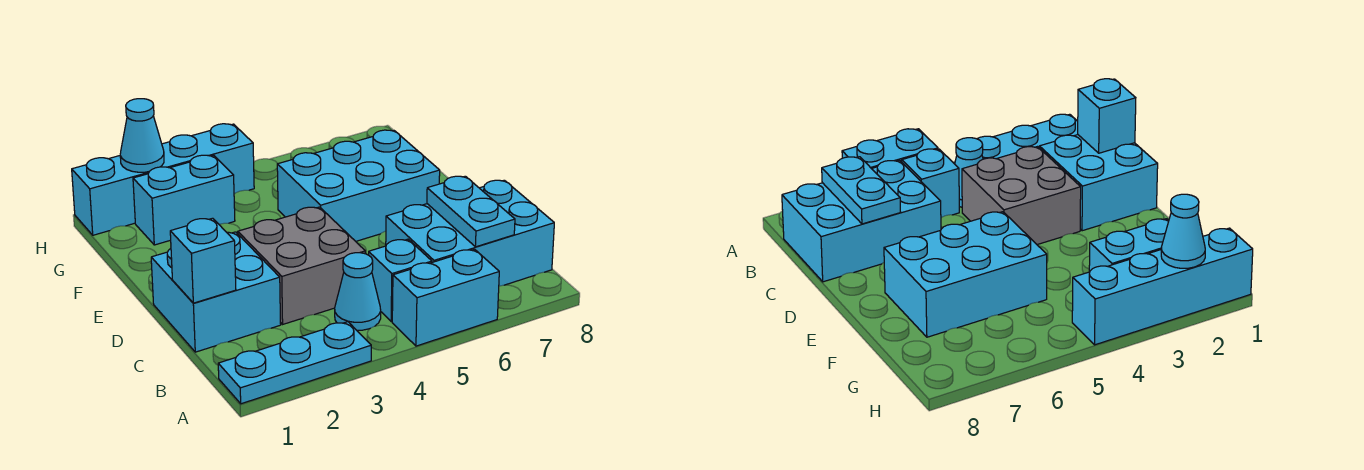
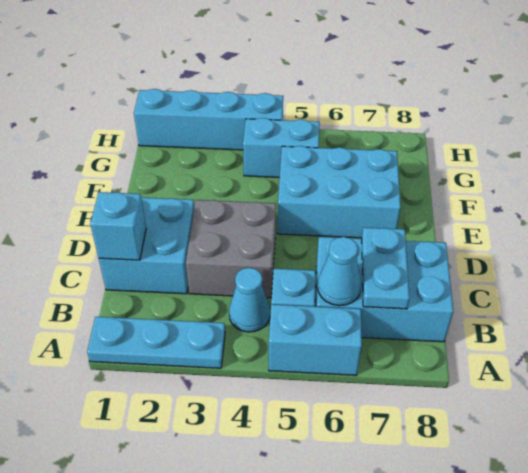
cyan 1x2 brick [133,155,235,245] -> cyan 1x2 brick moved to [243,118,319,177]
cyan 1x1 cone [120,99,164,172] -> cyan 1x1 cone moved to [318,237,361,306]

